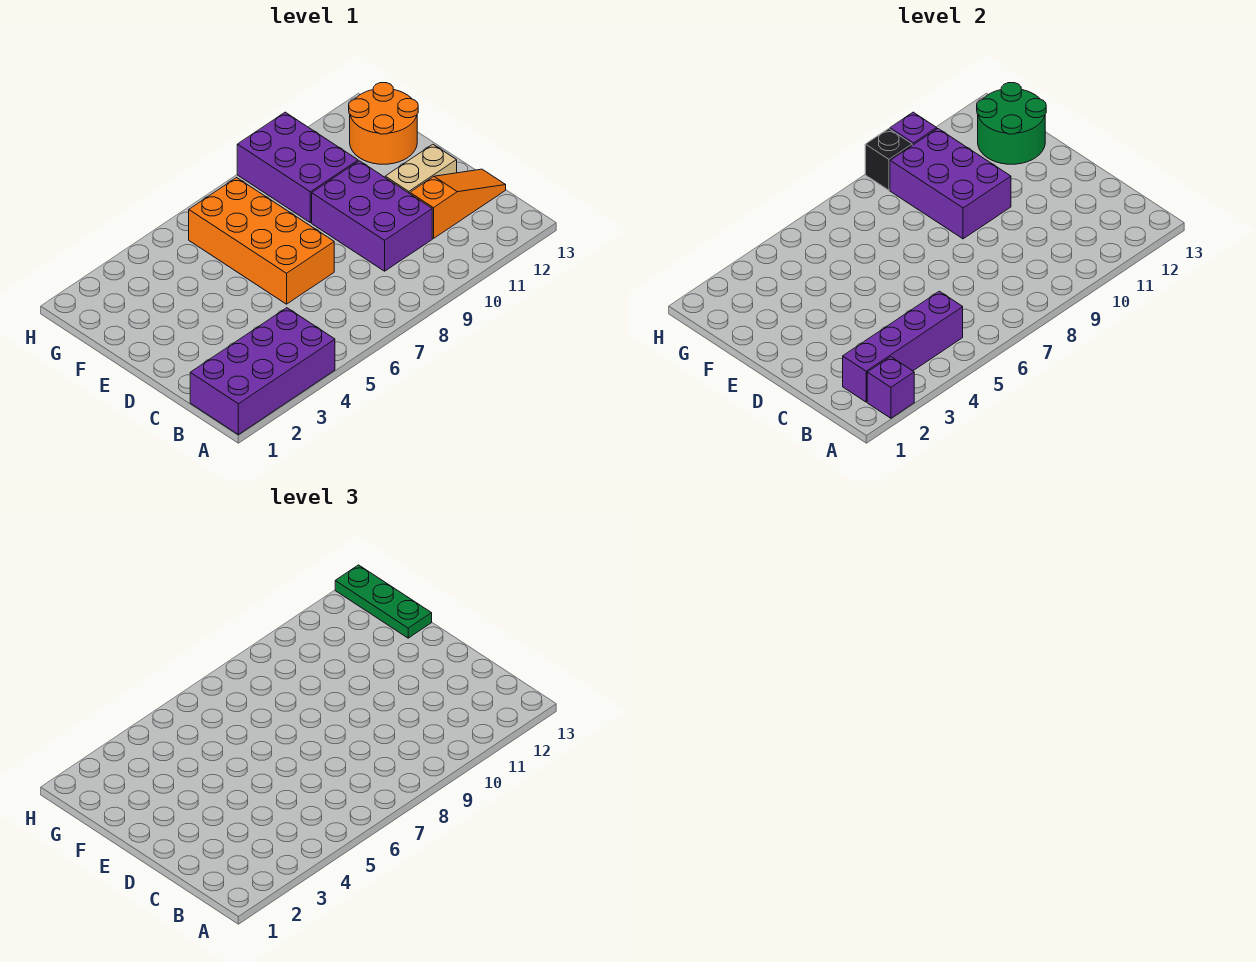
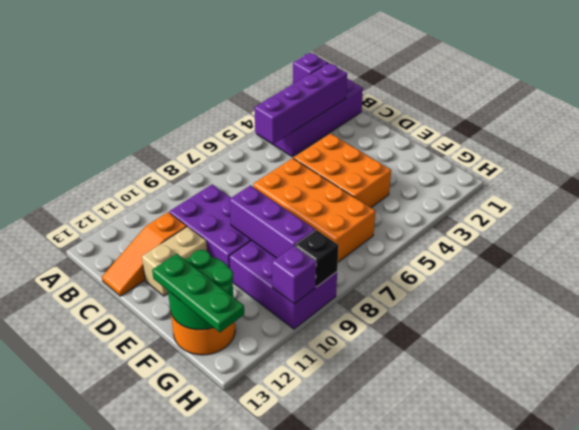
none -> orange 2x3 brick [294,134,391,207]
purple 2x3 brick [890,129,1011,239] -> purple 1x3 brick [229,185,315,258]

